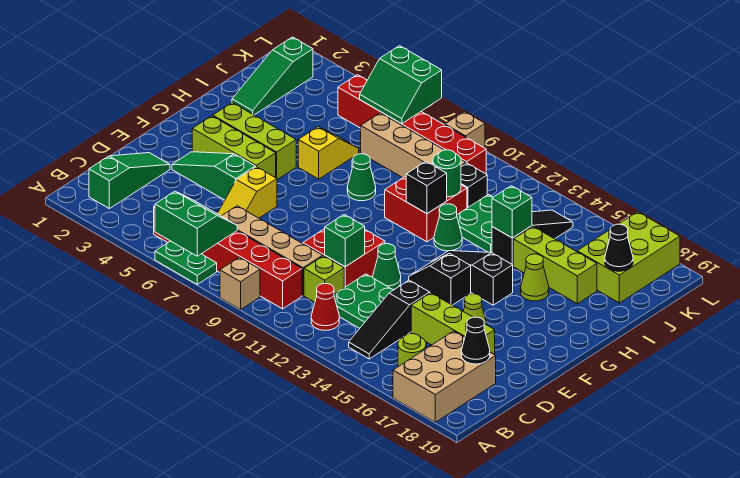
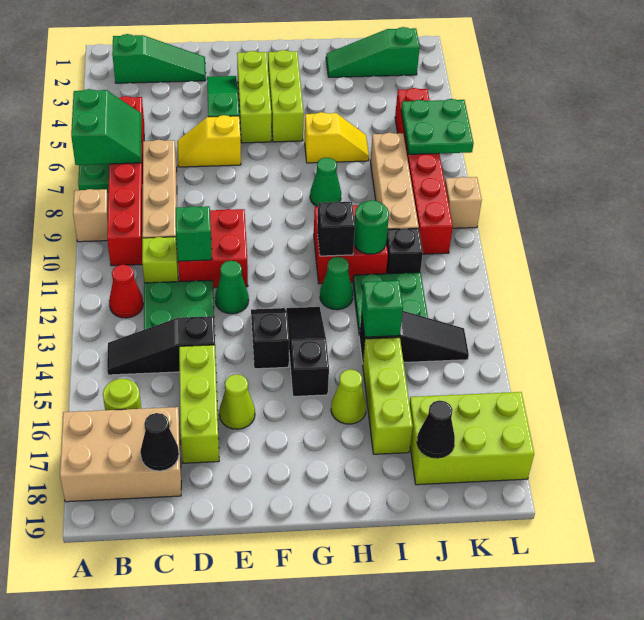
green 2x2 slope [360,46,442,124] -> green 2x2 plate [401,99,474,154]

